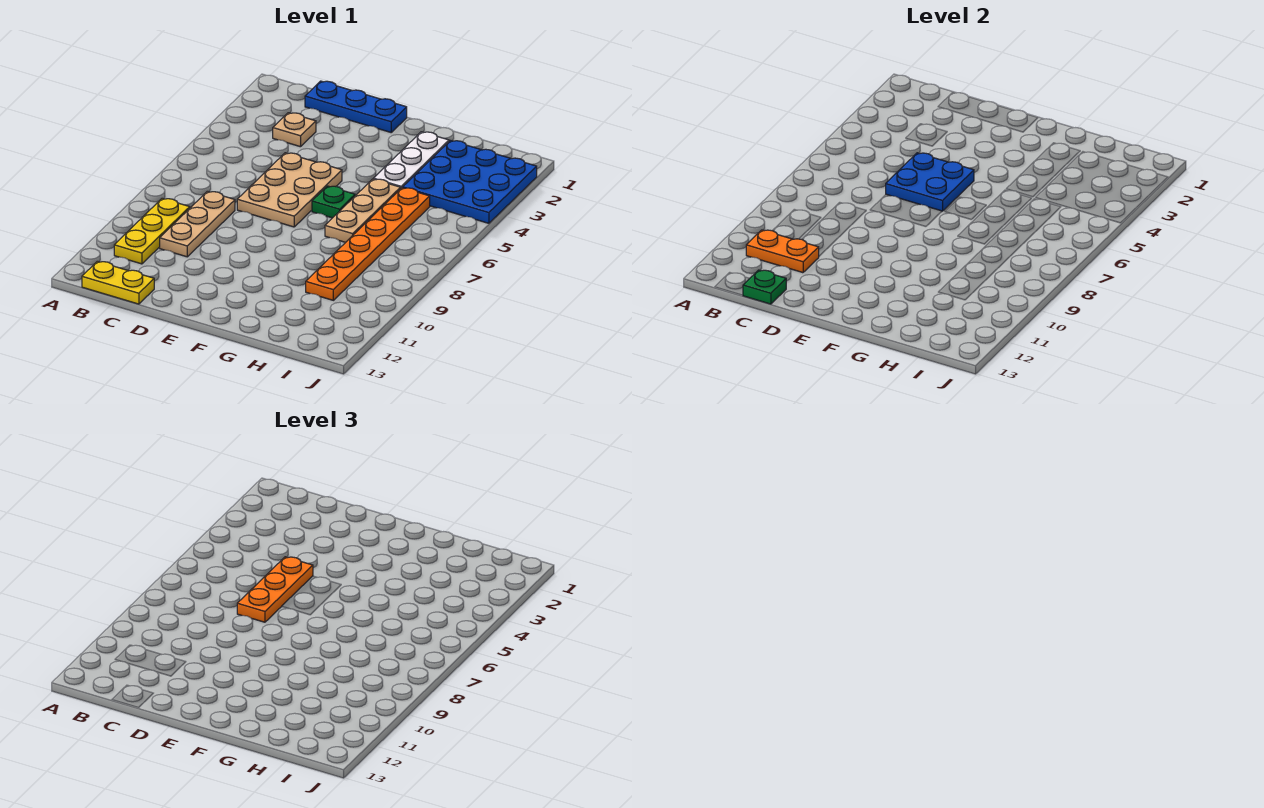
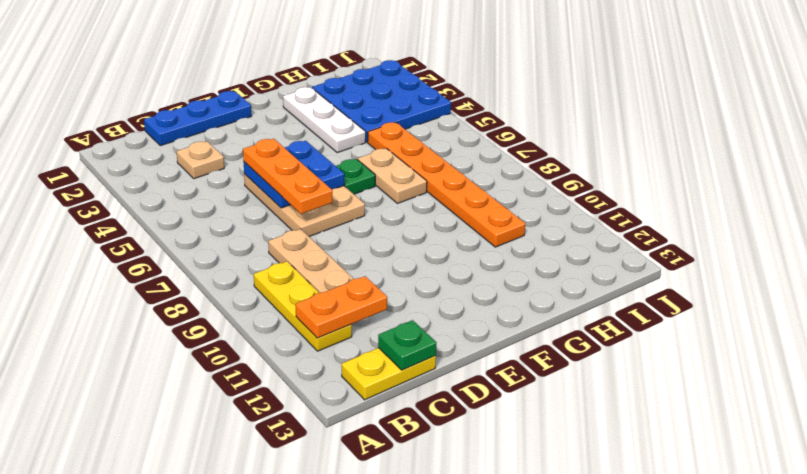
tan 1x3 plate [325,179,401,242] -> tan 1x2 plate [358,148,427,204]

